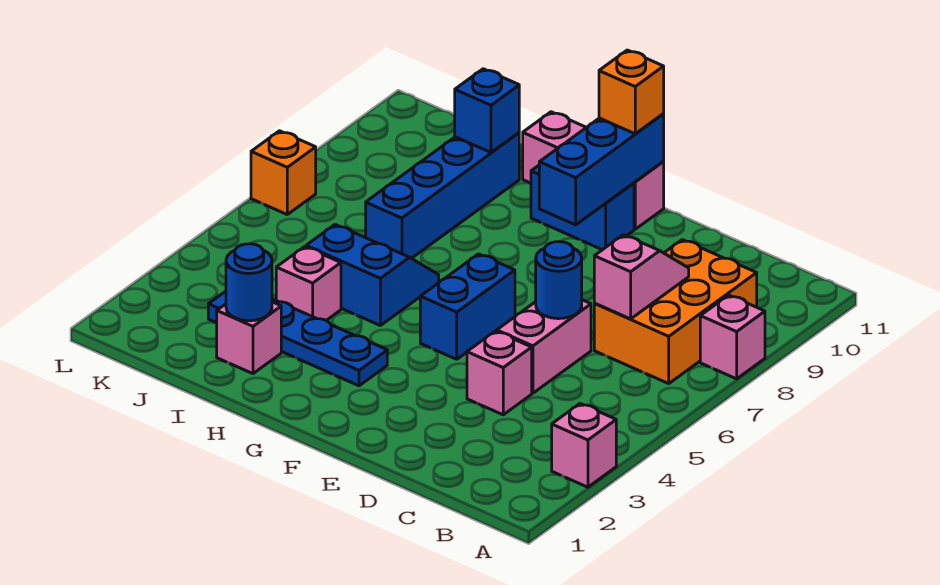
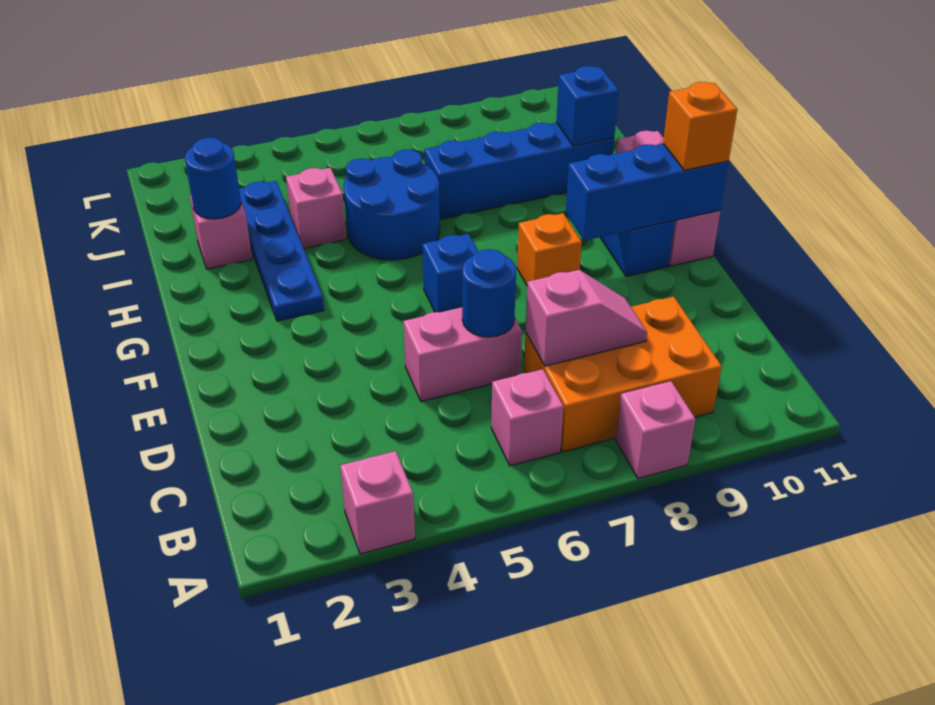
pink 1x1 brick [467,331,532,415] -> pink 1x1 brick moved to [491,369,563,466]
blue 1x2 brick [420,254,515,359] -> blue 1x1 brick [422,234,479,312]
blue 2x2 slope [306,224,439,325] -> blue 2x2 round brick [344,149,440,260]
orange 1x1 brick [251,131,316,214] -> orange 1x1 brick moved to [517,213,582,285]

